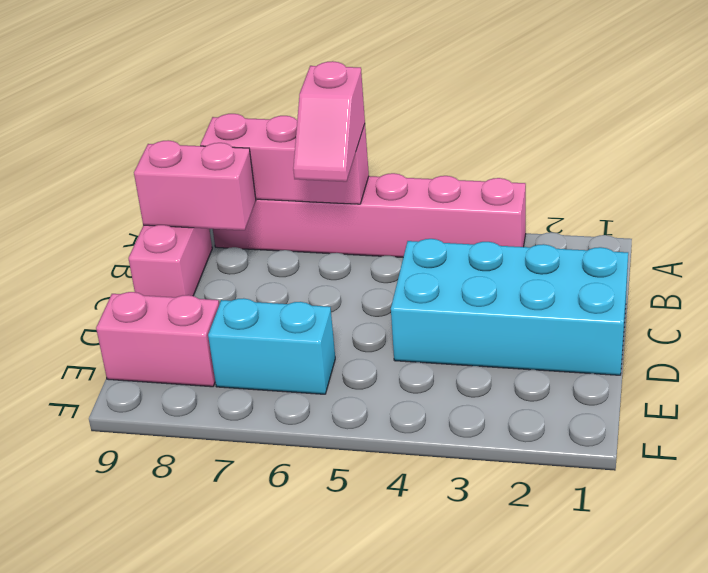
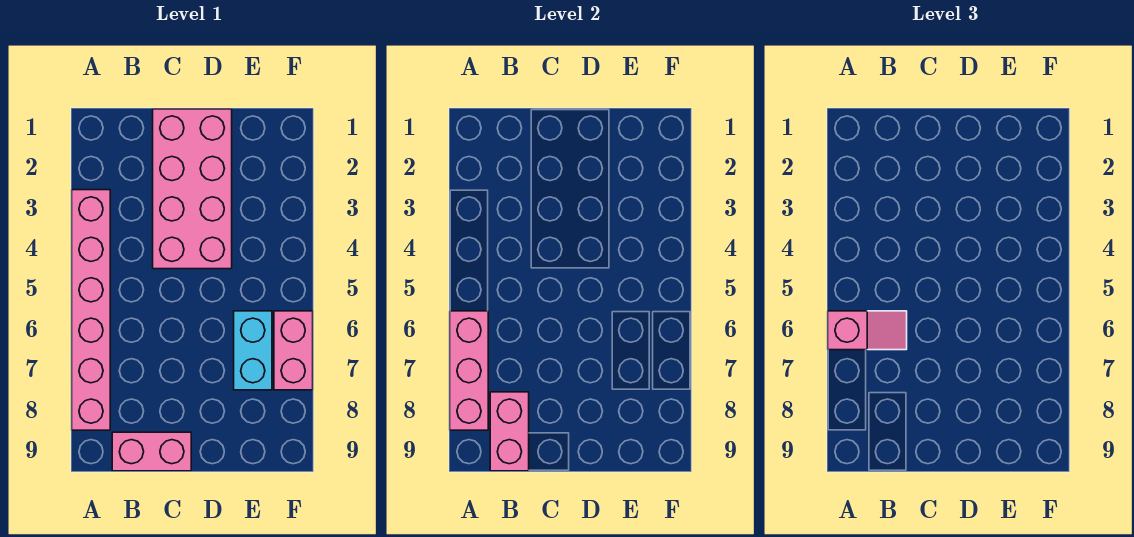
cyan 2x4 brick [391,239,628,375] -> pink 2x4 brick [153,109,232,269]
pink 1x2 brick [96,292,219,387] -> pink 1x2 brick moved to [274,311,313,390]

